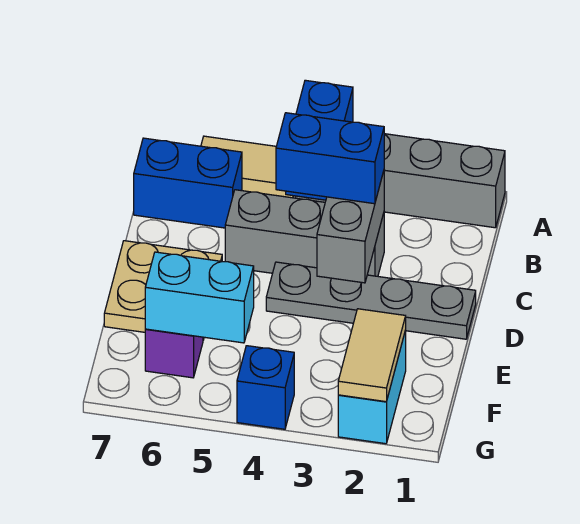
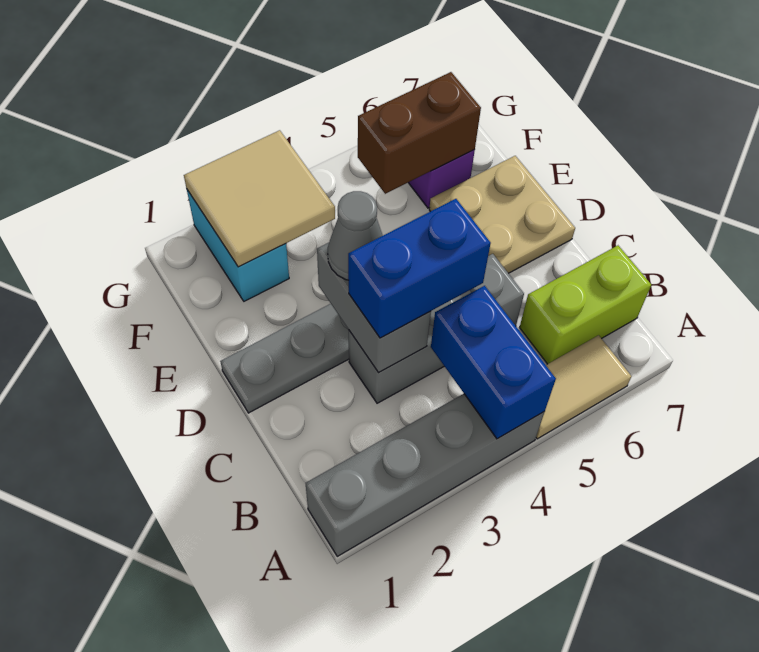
blue 1x2 brick [134,138,242,228] -> lime 1x2 brick [520,246,651,364]
none -> grey 1x1 cone [328,191,383,280]
tan 1x2 tile [338,309,406,402] -> tan 2x2 tile [184,130,335,267]
cyan 1x2 brick [145,252,254,343] -> brown 1x2 brick [358,72,481,194]
blue 1x1 brick [237,346,294,429] -> none

